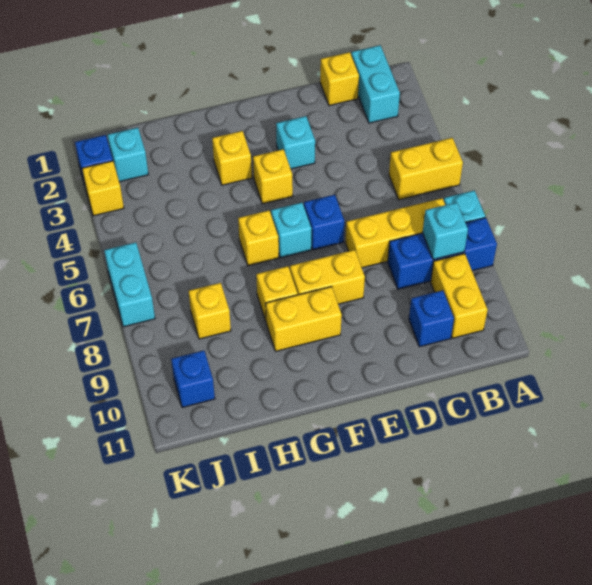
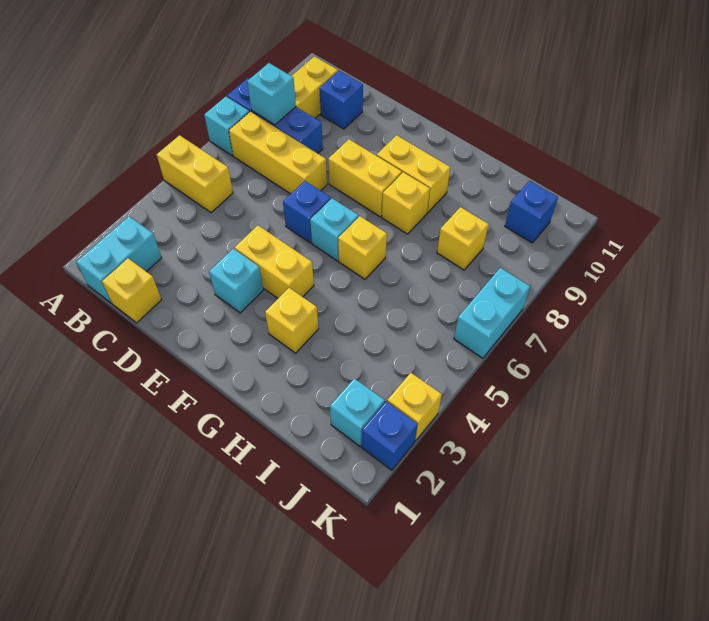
yellow 1x1 brick [253,149,293,204] -> yellow 1x2 brick [235,225,314,298]

